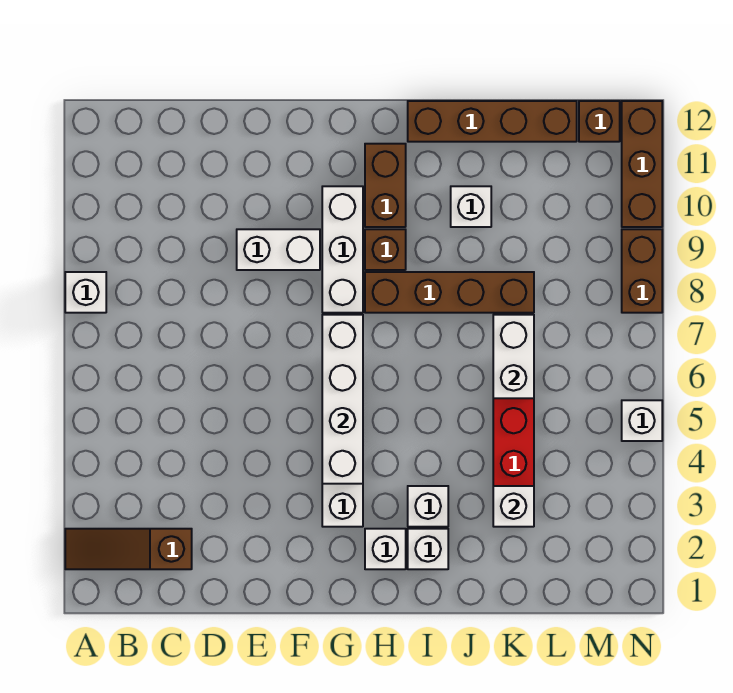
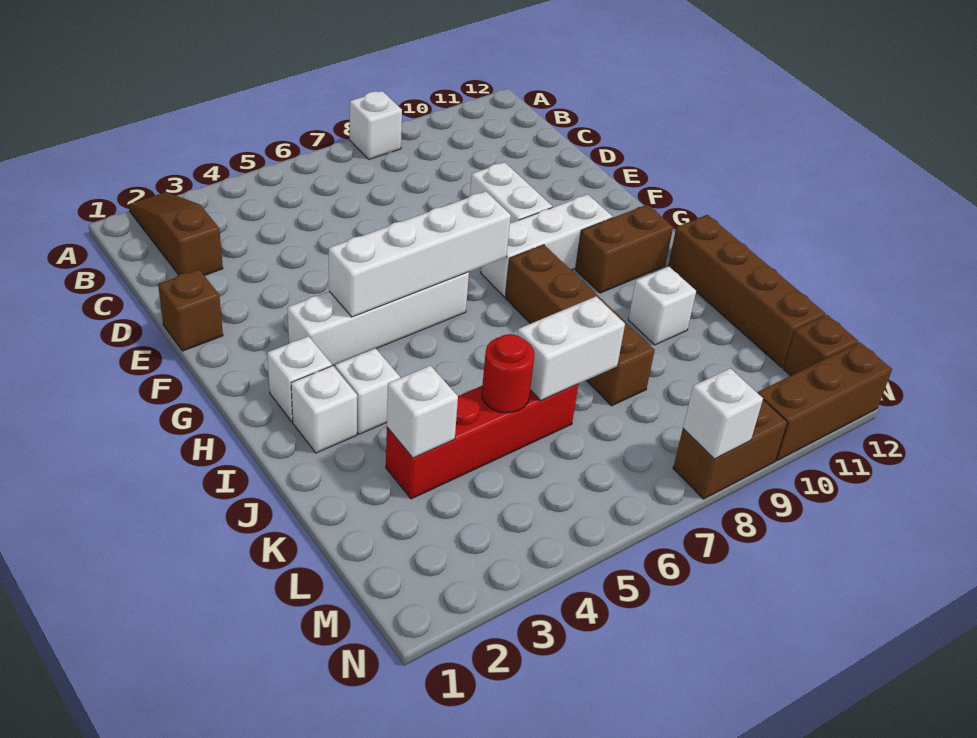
brown 1x1 brick [365,229,406,270] -> brown 1x1 brick moved to [158,270,223,351]
none -> red 1x1 round brick [482,334,535,413]
white 1x1 brick [622,400,662,441] -> white 1x1 brick moved to [683,368,763,459]

